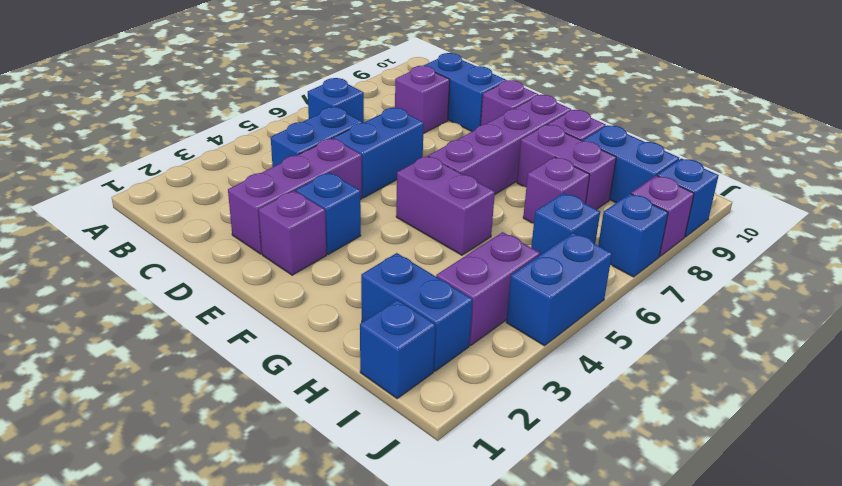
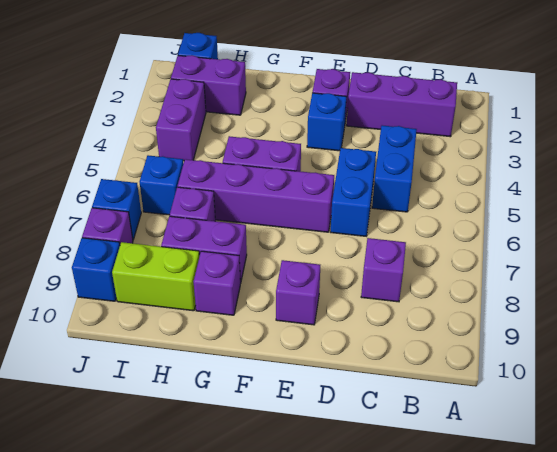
blue 1x1 brick [308,78,364,123] -> none
blue 1x2 brick [424,53,506,131] -> none
purple 1x3 brick [228,138,362,254] -> purple 1x3 brick turned to [347,72,457,137]
purple 1x4 brick [429,95,571,194] -> purple 1x4 brick turned to [178,159,334,232]
blue 1x2 brick [361,253,473,371] -> purple 1x2 brick [171,55,246,115]
blue 1x2 brick [583,125,679,203] -> lime 1x2 brick [112,242,199,311]
blue 1x2 brick [506,233,612,346] -> none

